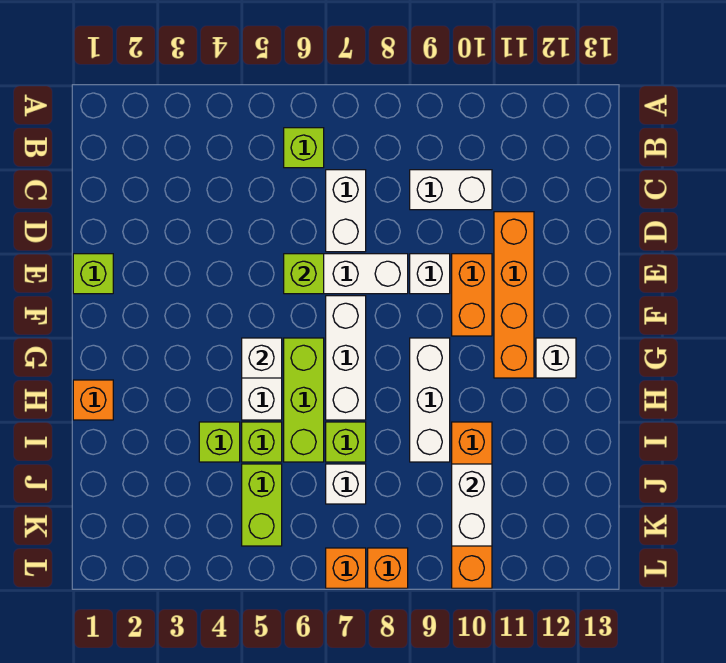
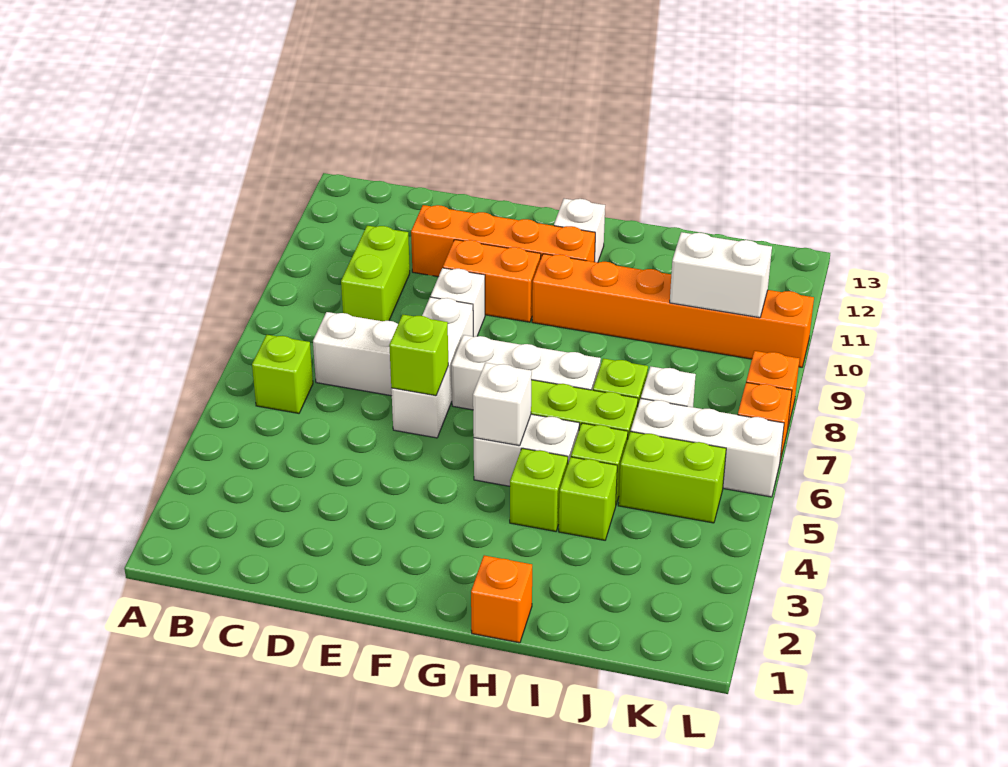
white 1x2 brick [410,170,492,210] -> lime 1x2 brick [341,226,410,321]
lime 1x1 brick [73,254,113,294] -> lime 1x1 brick moved to [510,448,568,531]
white 1x3 brick [410,338,450,462] -> white 1x3 brick moved to [631,399,784,497]
orange 1x4 brick [452,422,492,588] -> orange 1x6 brick [532,254,814,367]

